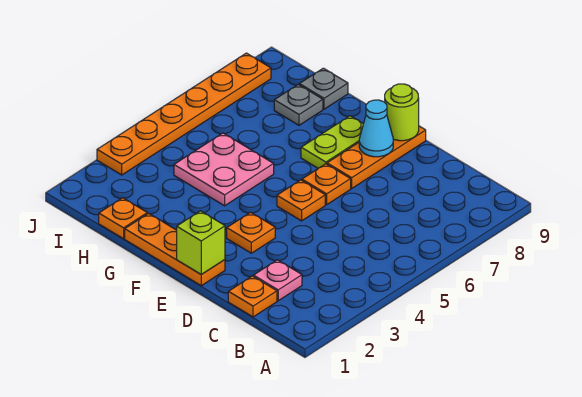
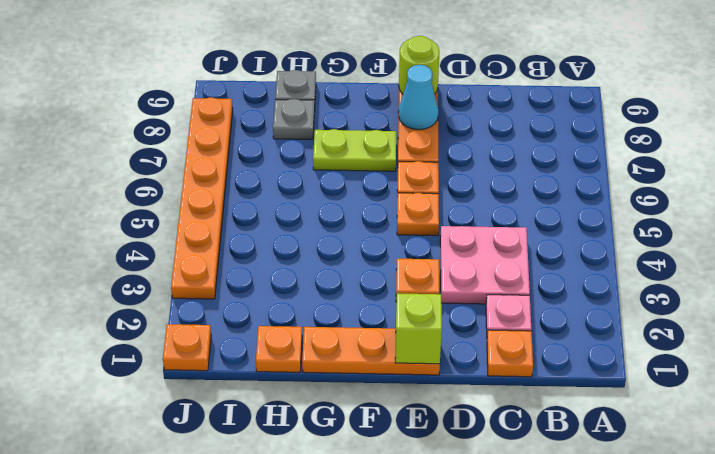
lime 1x2 plate [301,116,363,168] -> lime 1x2 plate turned to [313,129,396,171]
pink 2x2 plate [174,133,274,206] -> pink 2x2 plate moved to [440,226,530,304]
none -> orange 1x1 plate [163,324,211,371]

